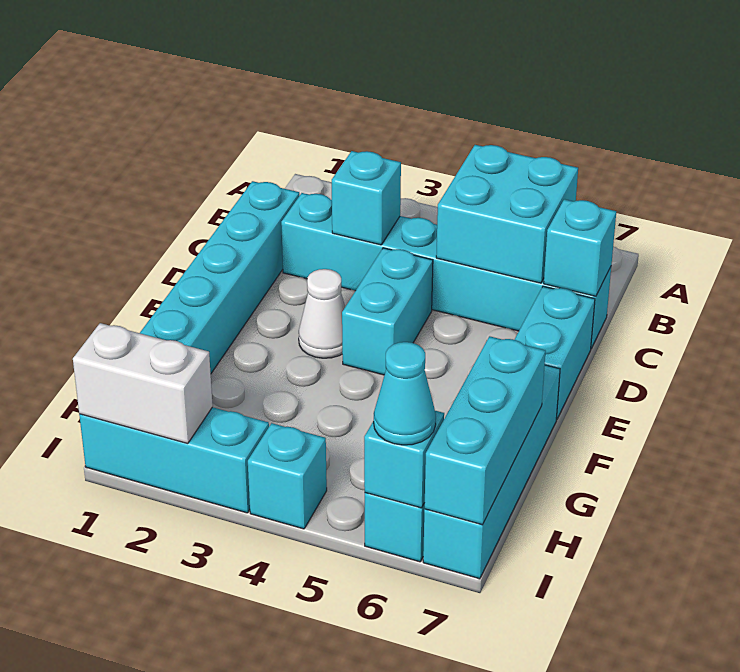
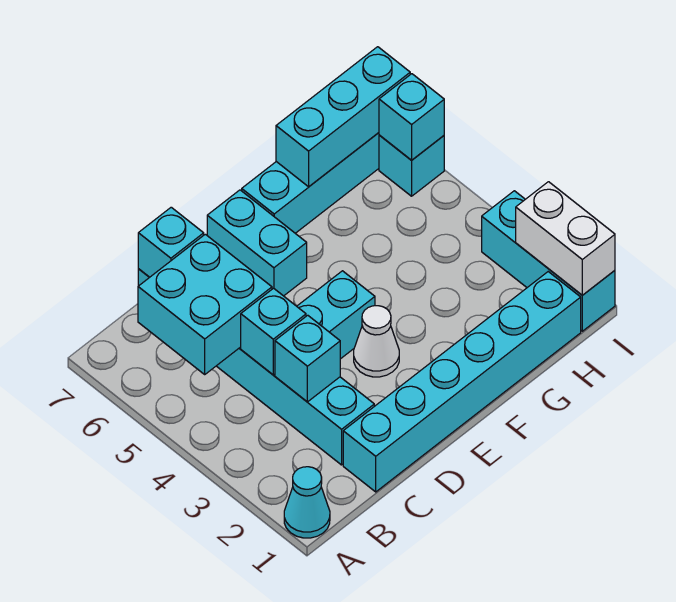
cyan 1x2 brick [515,286,595,420] -> cyan 1x2 brick turned to [207,190,307,296]
cyan 1x1 brick [248,423,327,529] -> cyan 1x1 brick moved to [241,288,306,375]
cyan 1x1 cone [374,342,436,445] -> cyan 1x1 cone moved to [284,467,330,538]

